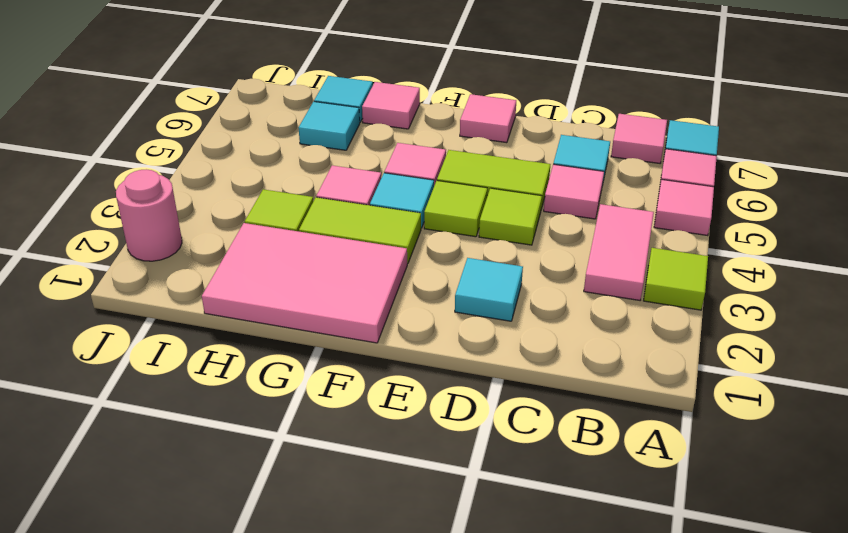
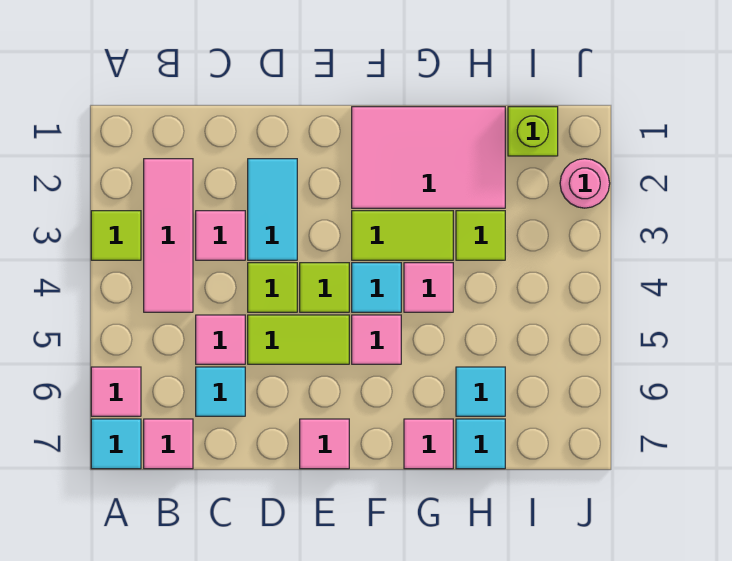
pink 1x1 tile [654,179,714,236] -> pink 1x1 tile moved to [196,211,245,260]
pink 1x2 tile [584,204,654,300] -> pink 1x3 tile [144,159,193,312]
cyan 1x1 tile [455,258,523,321] -> cyan 1x2 tile [248,159,297,260]
none -> lime 1x1 brick [508,107,558,156]

